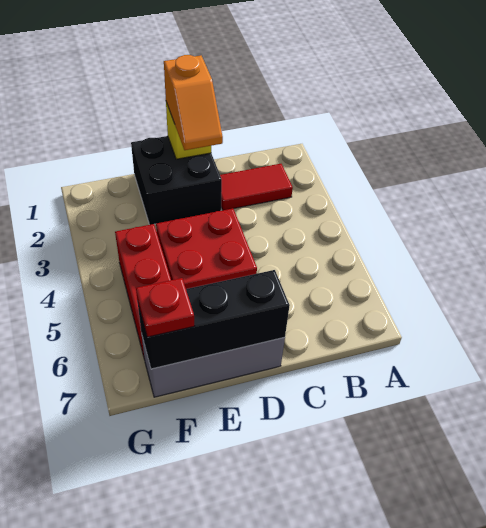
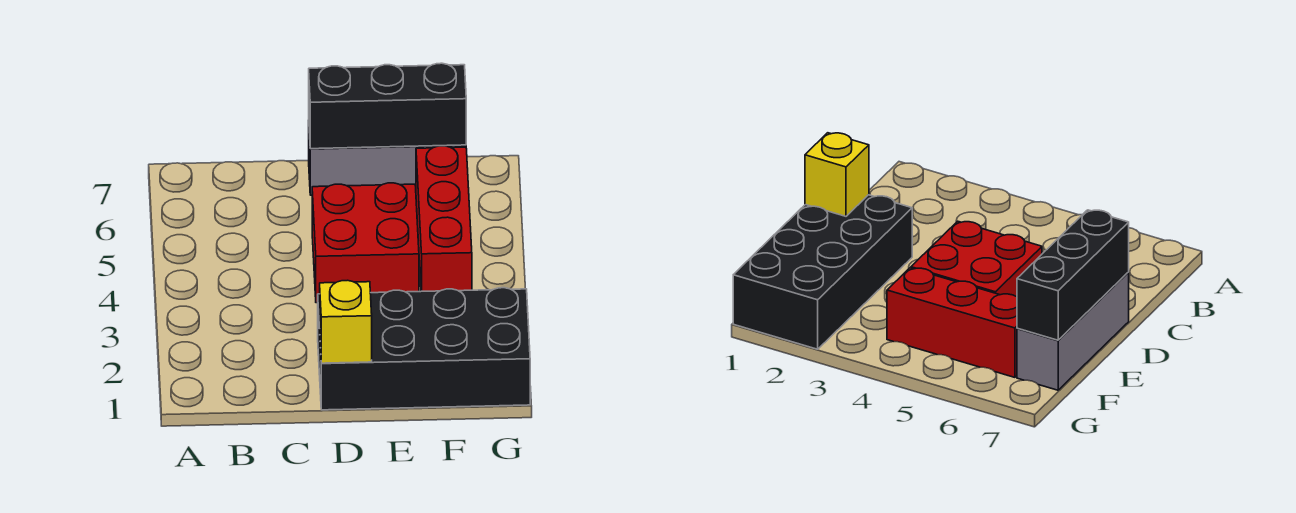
red 1x2 tile [220,164,293,210] -> none
black 2x2 brick [131,136,222,225] -> black 2x4 brick [318,288,530,410]
orange 1x2 slope [164,55,223,150] -> none
red 1x1 plate [136,278,194,337] -> none

